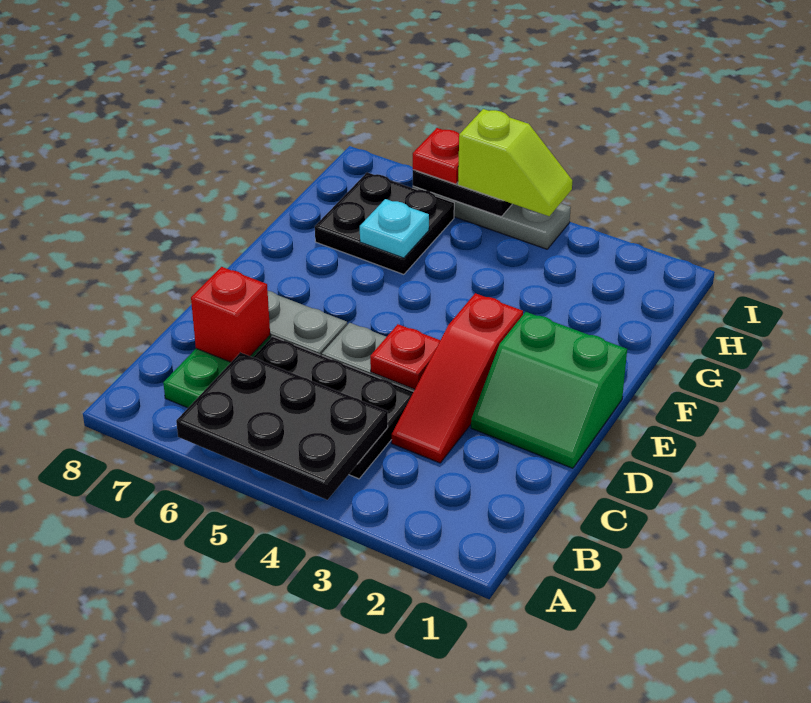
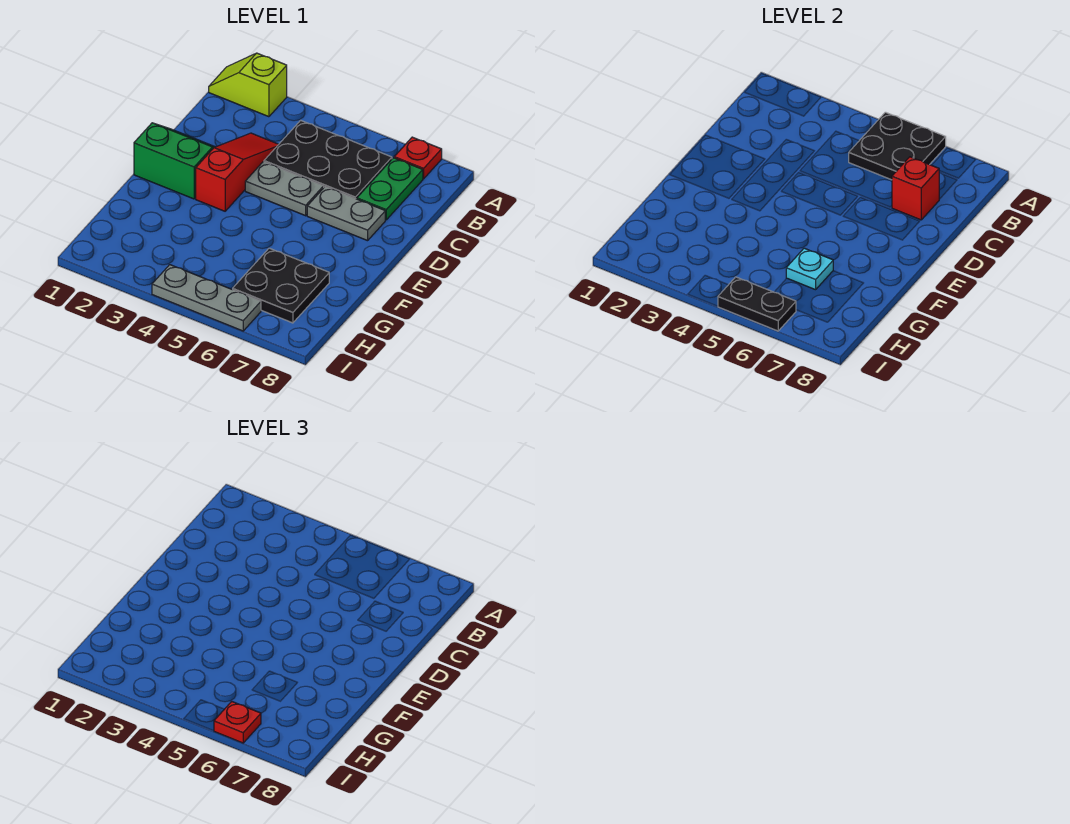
black 2x3 plate [176,353,388,500] -> black 2x2 plate [849,112,946,180]
red 1x1 plate [370,324,440,389] -> red 1x1 plate moved to [394,137,442,179]
lime 1x2 slope [458,109,572,216] -> lime 1x2 slope moved to [209,53,287,117]

